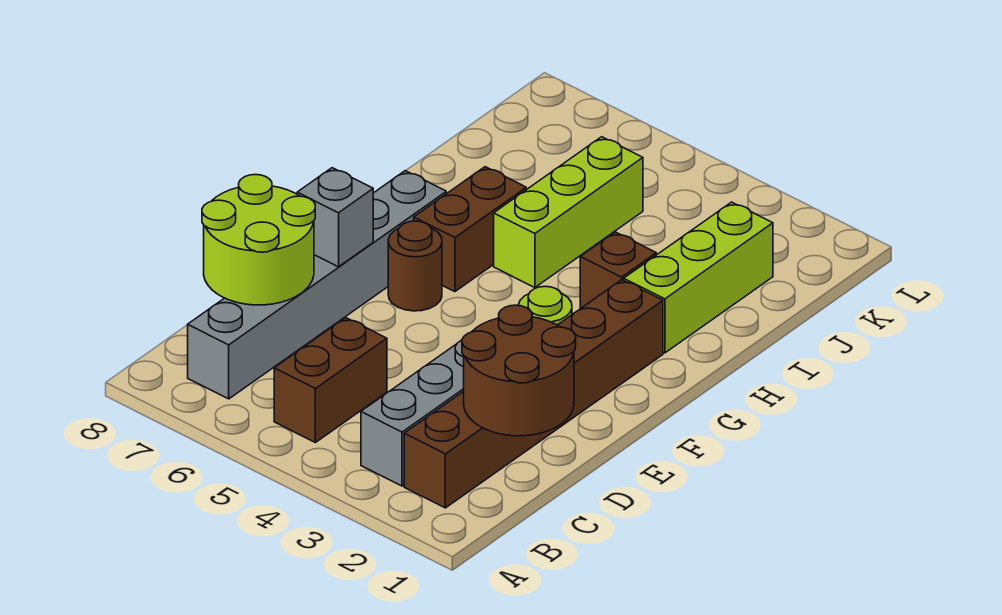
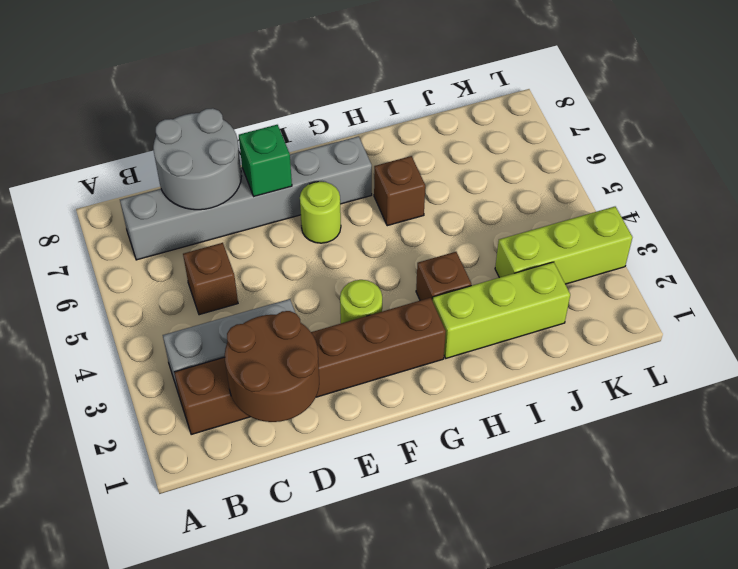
brown 1x2 brick [274,318,387,442] -> brown 1x1 brick [183,243,238,315]
lime 2x2 round brick [202,175,315,305] -> grey 2x2 round brick [153,108,242,210]
grey 1x1 brick [297,168,373,267] -> green 1x1 brick [239,125,292,196]
brown 1x1 round brick [388,221,442,311] -> lime 1x1 round brick [300,182,341,243]
brown 1x2 brick [414,167,526,292] -> brown 1x1 brick [374,156,425,226]
lime 1x3 brick [494,137,643,288] -> lime 1x3 brick moved to [495,207,632,284]

